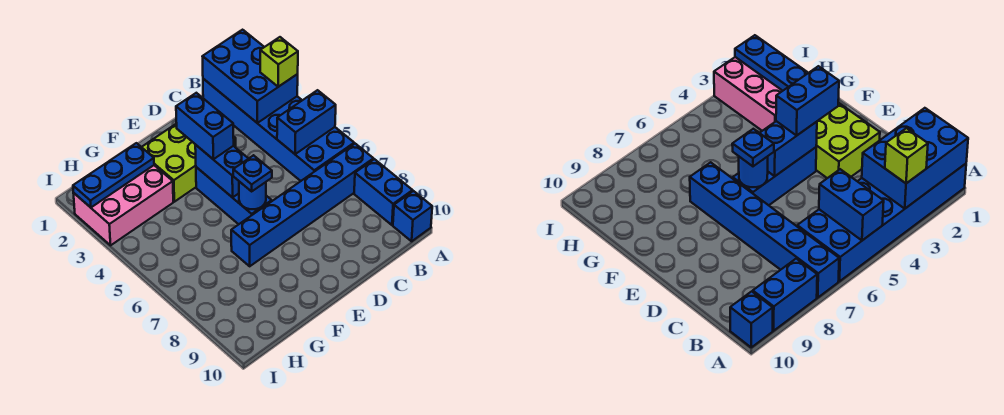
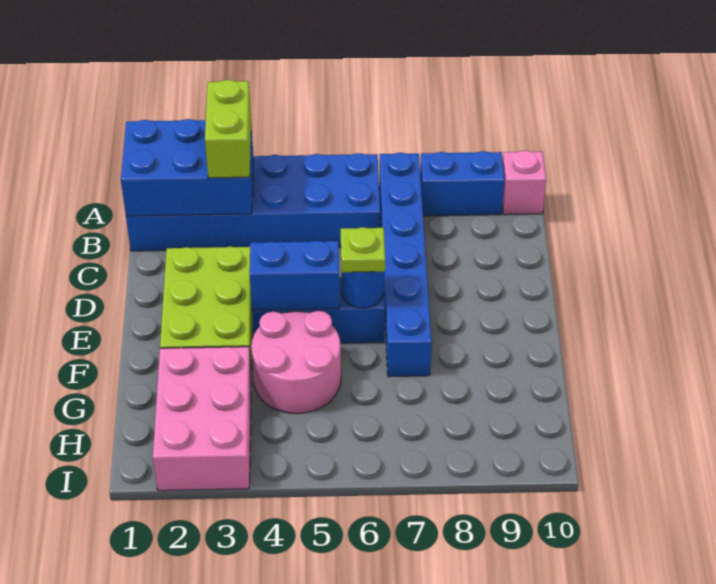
lime 1x1 brick [260,37,298,87] -> lime 1x2 brick [205,80,251,178]
blue 1x2 brick [277,90,336,154] -> none
blue 1x1 brick [393,191,432,241] -> pink 1x1 brick [502,150,546,215]
blue 1x2 brick [176,93,234,159] -> none
blue 1x1 plate [233,155,272,191] -> lime 1x1 plate [341,227,385,272]
none -> pink 2x2 round brick [251,311,341,414]
blue 1x3 plate [73,143,154,207] -> none

